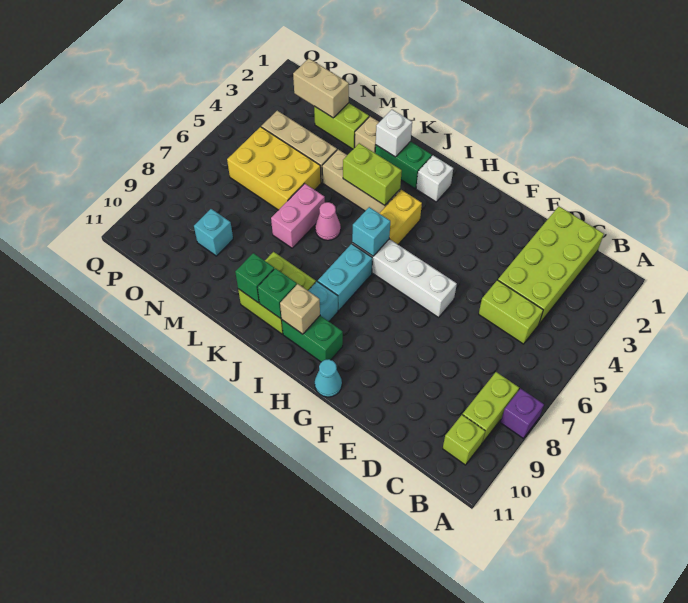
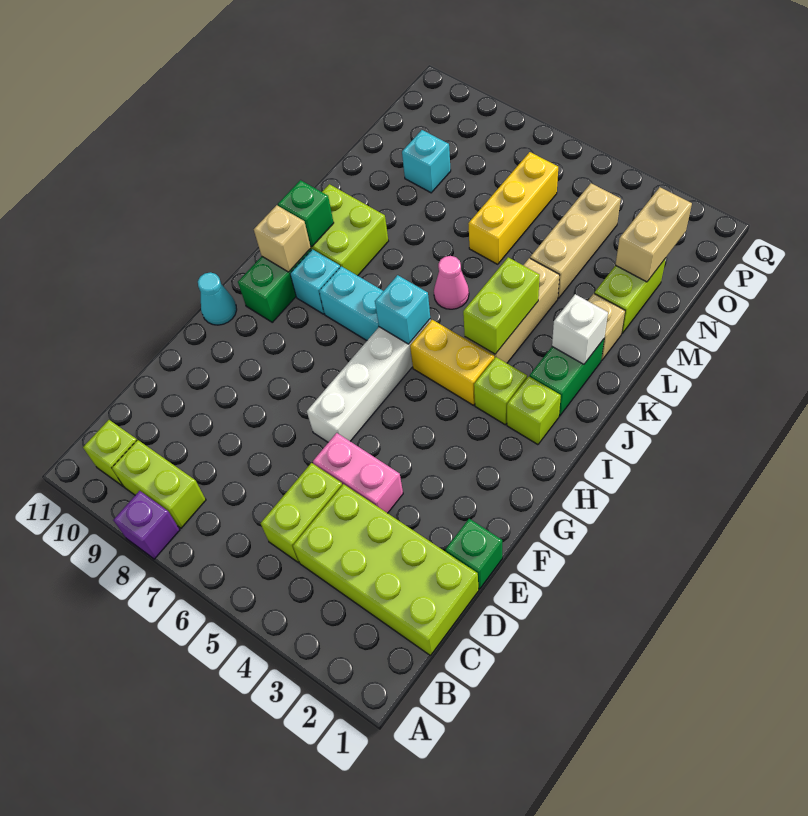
white 1x1 brick [416,156,453,202] -> lime 1x1 brick [507,377,561,445]
none -> lime 1x1 brick [474,357,527,425]
green 1x1 brick [235,253,274,303] -> green 1x1 brick moved to [446,519,502,589]
pink 1x2 brick [271,183,325,248] -> pink 1x2 brick moved to [313,433,403,513]
yellow 2x3 brick [227,127,321,210] -> yellow 1x3 brick [468,152,558,264]

